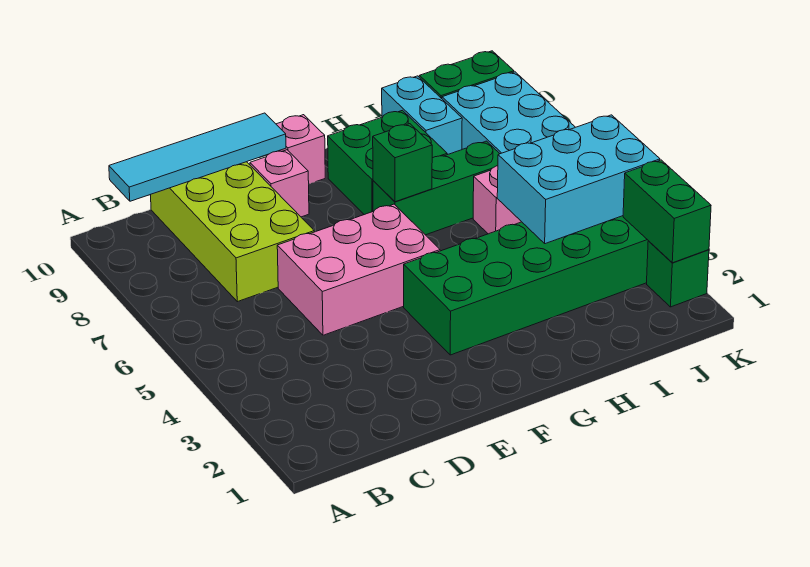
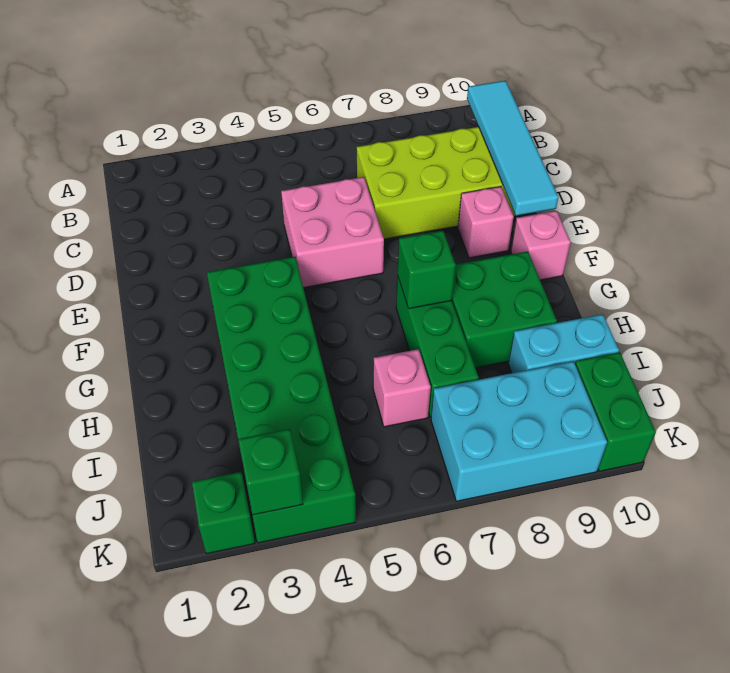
pink 2x3 brick [277,204,440,335] -> pink 2x2 brick [281,177,384,288]
cyan 2x3 brick [497,115,660,244] -> none
green 1x2 brick [623,160,711,263] -> green 1x1 brick [238,429,303,515]

